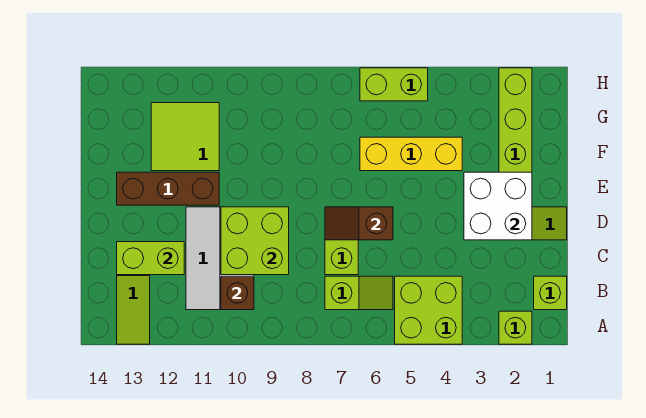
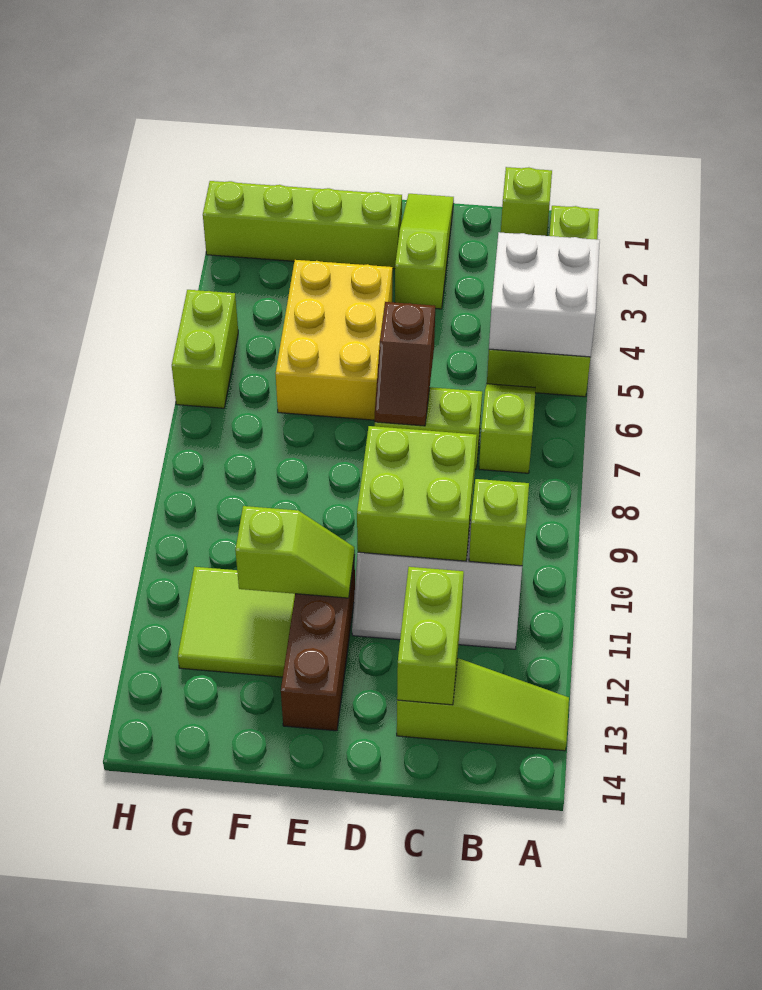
brown 1x1 brick [221,276,254,310] -> lime 1x1 brick [469,479,529,566]
white 2x2 brick [464,172,532,240] -> white 2x2 brick moved to [489,232,600,357]
none -> lime 1x2 slope [235,506,355,598]
yellow 1x3 brick [360,137,462,171] -> yellow 2x3 brick [275,260,393,420]

